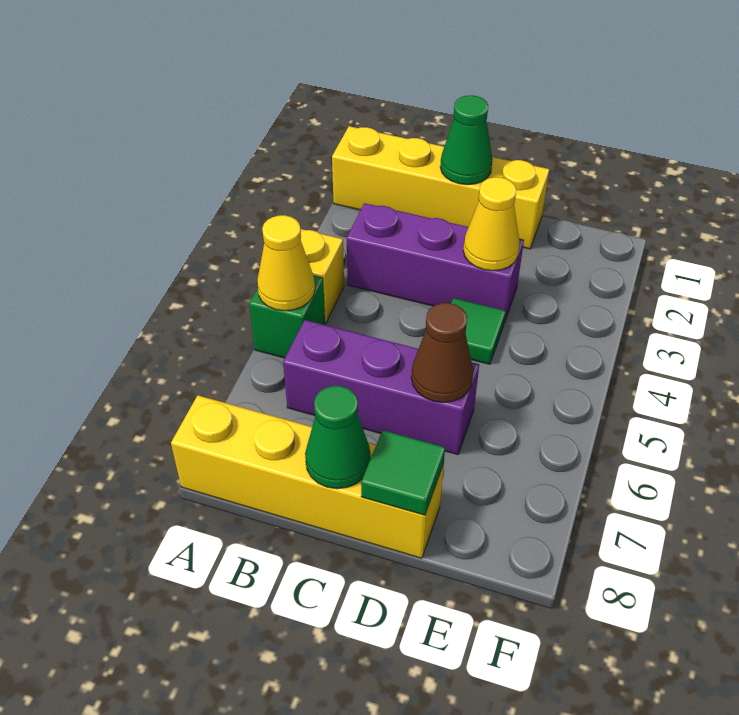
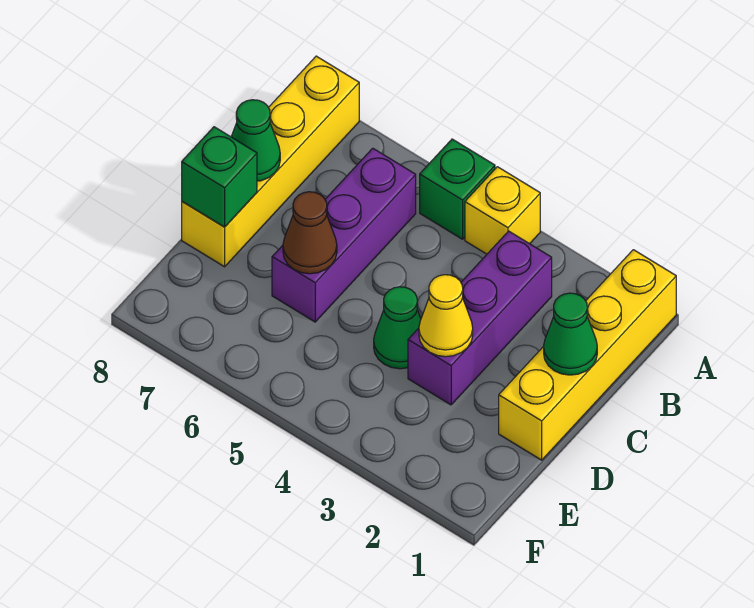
yellow 1x1 cone [257,215,315,311] -> none
green 1x1 tile [451,298,506,364] -> green 1x1 cone [374,287,421,369]
green 1x1 tile [361,430,445,515] -> green 1x1 brick [182,127,257,227]

